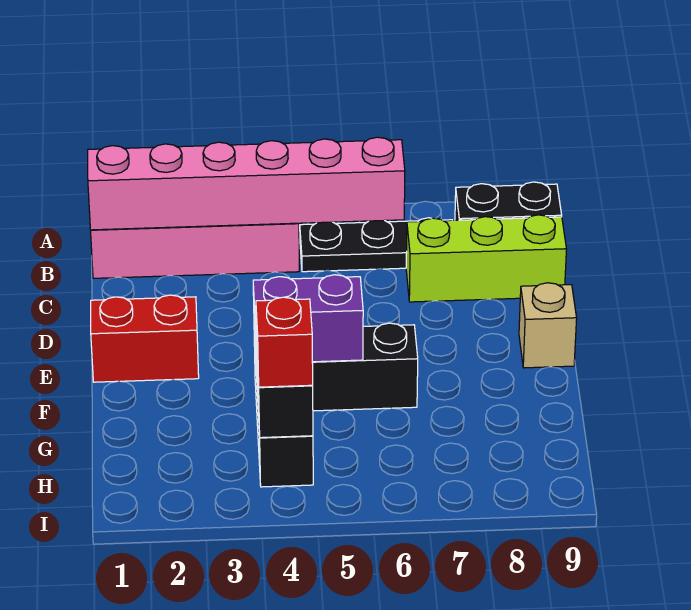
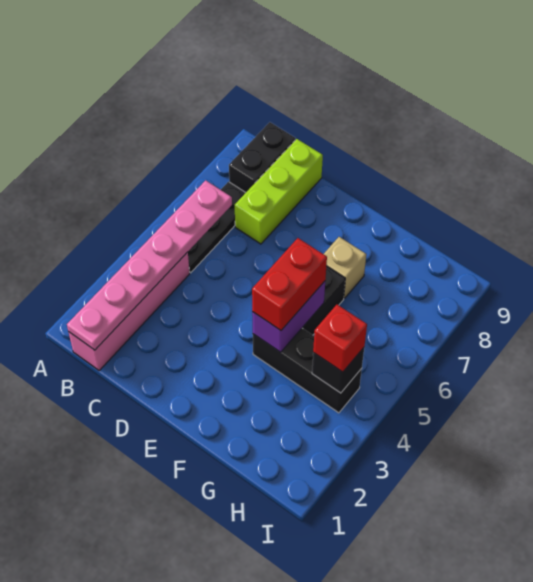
pink 1x6 brick [88,137,405,230] -> pink 1x6 plate [67,180,232,350]
red 1x2 brick [91,295,199,382] -> red 1x2 brick moved to [252,238,327,330]
tan 1x1 brick [519,283,577,368] -> tan 1x1 brick moved to [324,237,366,298]

